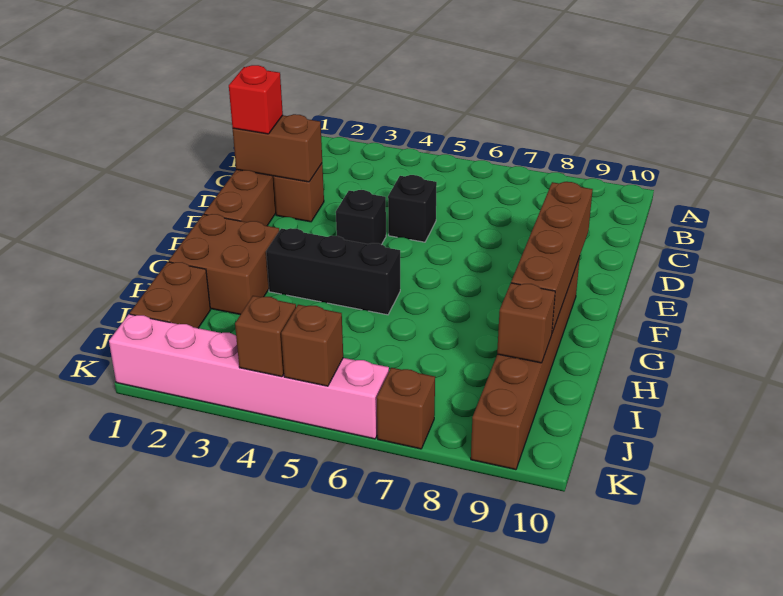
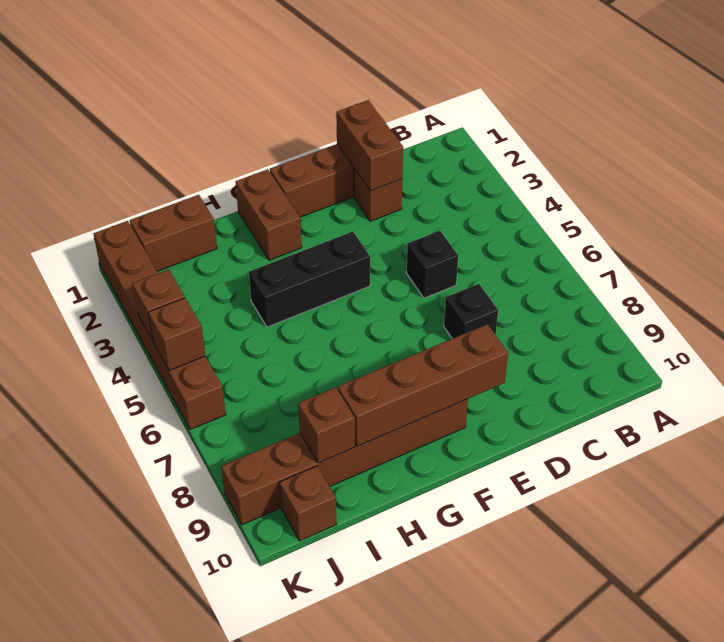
red 1x1 brick [229,65,283,134] -> none
black 1x1 brick [336,190,386,245] -> black 1x1 brick moved to [444,284,498,339]
brown 2x2 brick [169,214,279,315] -> brown 1x2 brick [236,169,302,260]
black 1x3 brick [266,228,400,315] -> black 1x3 brick turned to [249,232,370,327]
pink 1x6 brick [109,314,389,439] -> brown 1x6 brick [94,221,226,430]
brown 1x1 brick [377,368,435,449] -> brown 1x1 brick moved to [280,466,337,541]

